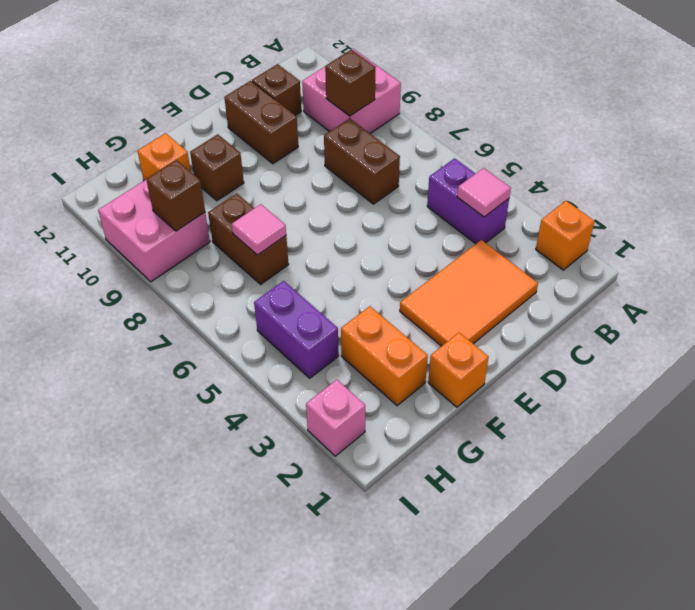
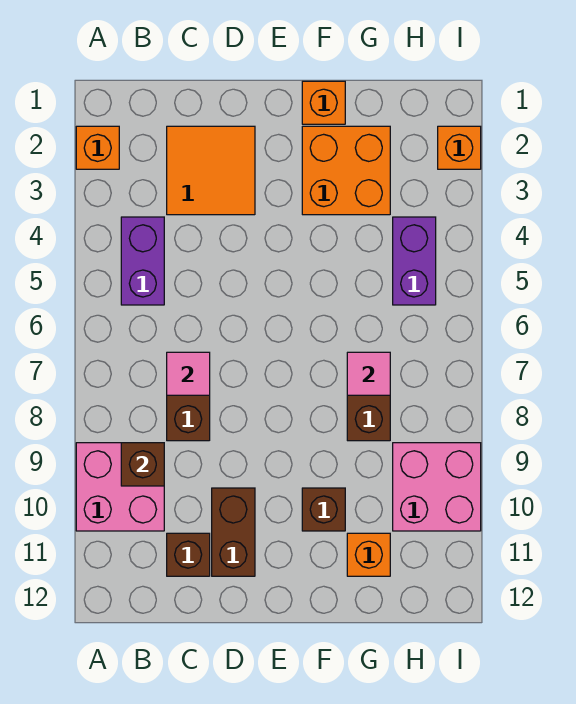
pink 1x1 tile [457,168,511,217] -> pink 1x1 tile moved to [167,352,210,395]
orange 2x3 tile [400,240,538,346] -> orange 2x2 tile [167,126,255,215]
orange 1x2 brick [341,306,428,406] -> orange 2x2 brick [302,126,390,215]
brown 1x1 brick [146,160,205,231] -> none
pink 1x1 brick [306,380,365,456] -> orange 1x1 brick [438,126,481,169]

